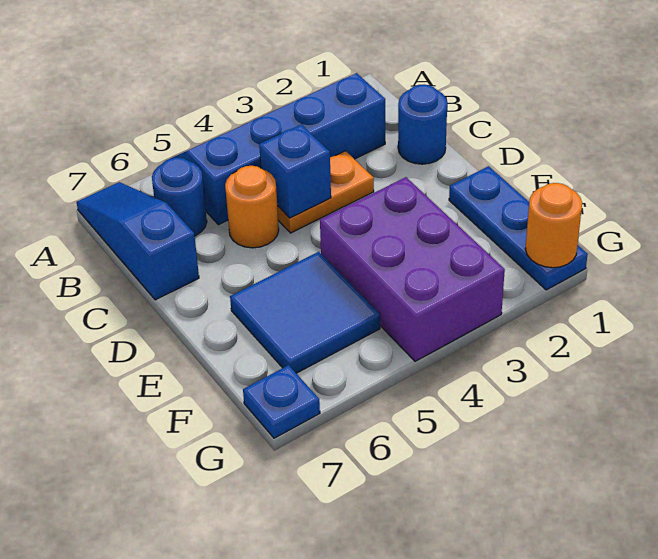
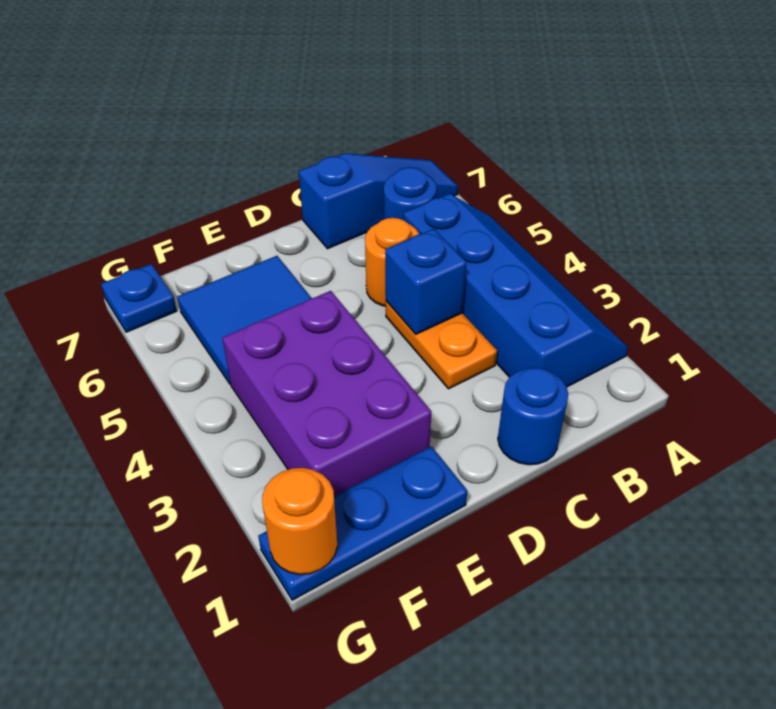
purple 2x3 brick [320,177,505,361] -> purple 2x3 brick turned to [222,291,431,496]

